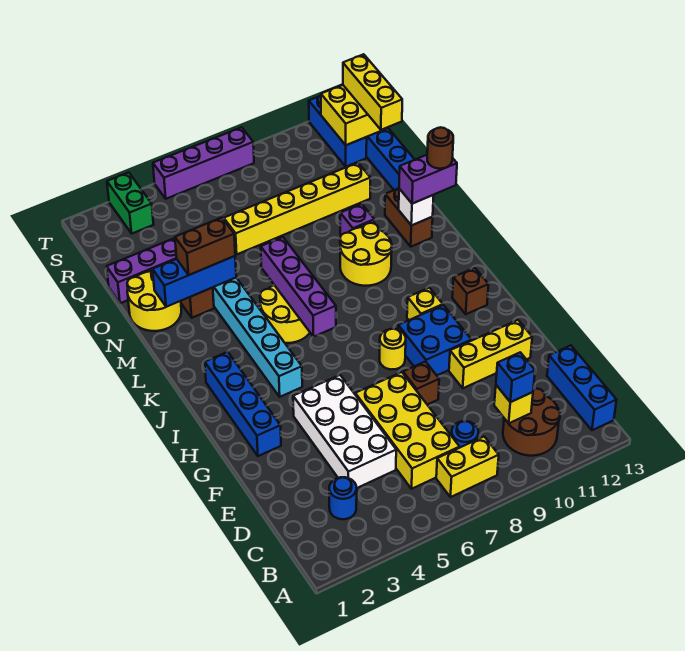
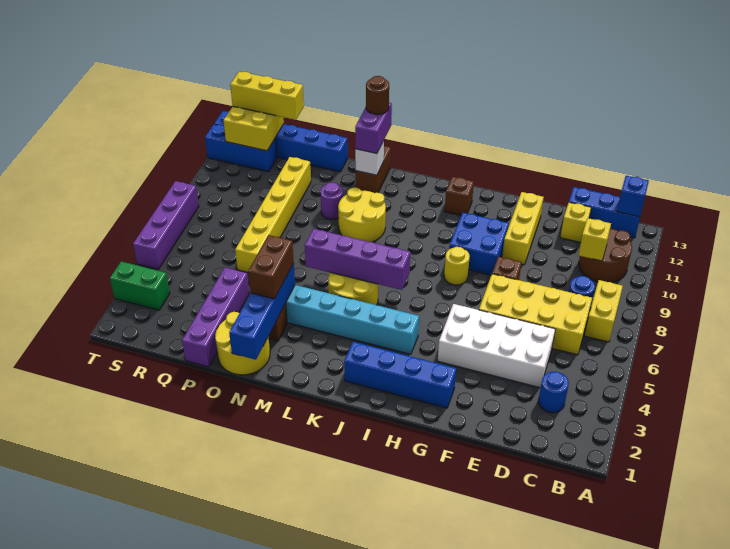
blue 1x1 brick [496,352,535,402] -> blue 1x1 brick moved to [617,176,649,217]
yellow 1x1 brick [407,288,443,320] -> yellow 1x1 brick moved to [560,202,591,243]
brown 1x2 brick [385,188,433,247] -> brown 1x2 brick turned to [356,146,391,193]
blue 1x3 brick [153,256,236,307] -> blue 1x4 brick [229,264,295,360]
purple 1x1 brick [340,204,374,235] -> purple 1x1 round brick [321,182,343,219]

